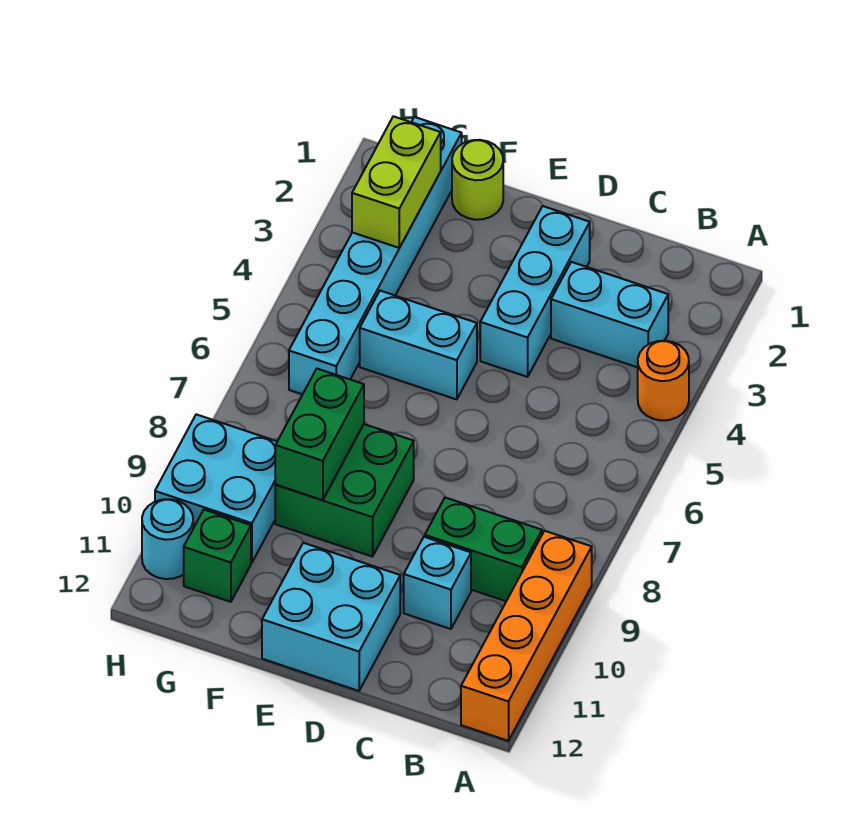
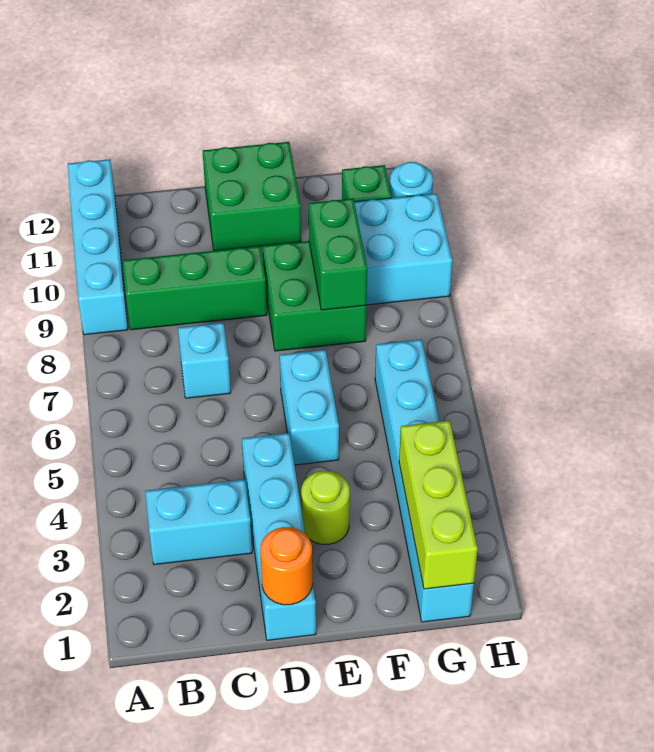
orange 1x1 round brick [638,341,689,421] -> orange 1x1 round brick moved to [260,527,312,605]
orange 1x4 brick [461,531,592,741] -> cyan 1x4 brick [68,159,128,335]
green 1x2 brick [425,498,542,601] -> green 1x3 brick [123,246,267,330]
cyan 1x1 brick [404,537,471,629] -> cyan 1x1 brick moved to [178,323,231,398]
cyan 1x3 brick [480,206,590,377] -> cyan 1x4 brick [242,433,316,640]
cyan 2x2 brick [262,543,400,691] -> green 2x2 brick [203,142,301,251]
cyan 1x2 brick [360,291,477,400] -> cyan 1x2 brick turned to [280,350,339,465]
lime 1x1 round brick [452,140,503,220] -> lime 1x1 round brick moved to [301,471,350,544]
lime 1x2 brick [352,116,441,248] -> lime 1x3 brick [399,421,478,589]

